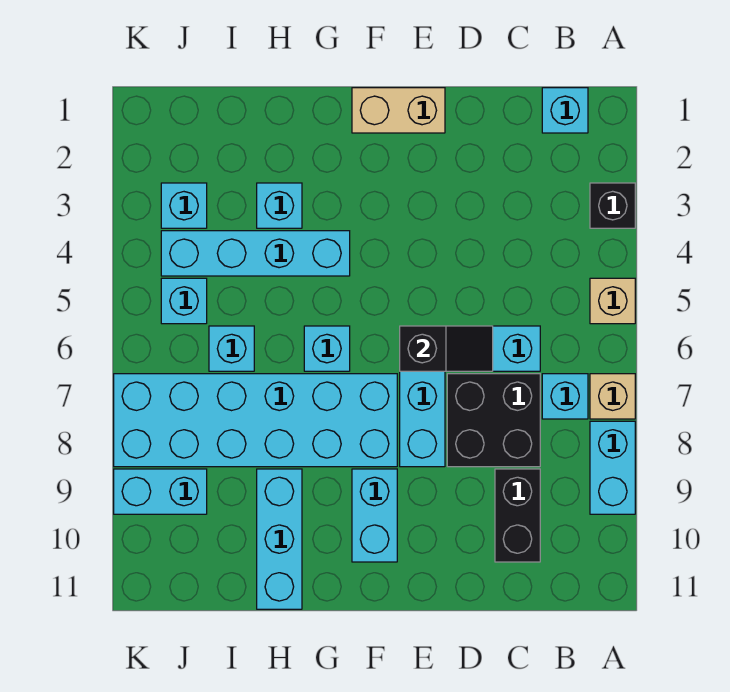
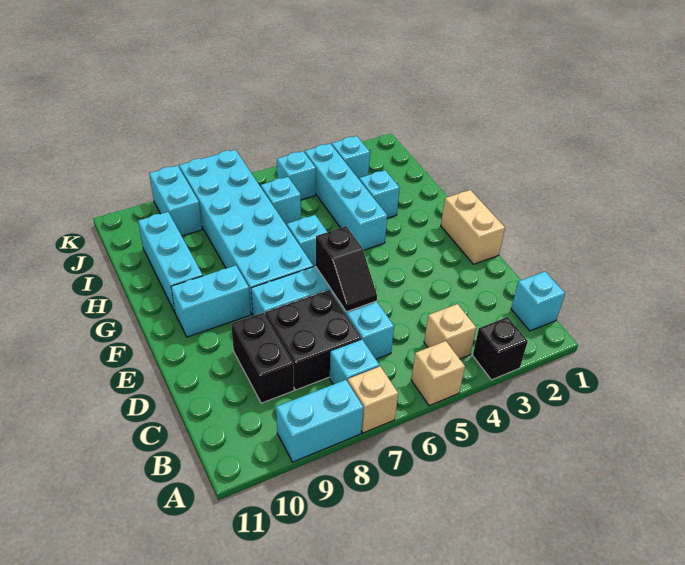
none -> tan 1x1 brick [424,304,476,359]
black 1x2 brick [495,469,540,562] -> black 1x2 brick turned to [231,313,294,403]
cyan 1x3 brick [257,469,302,609] -> cyan 1x3 brick turned to [138,212,203,312]

